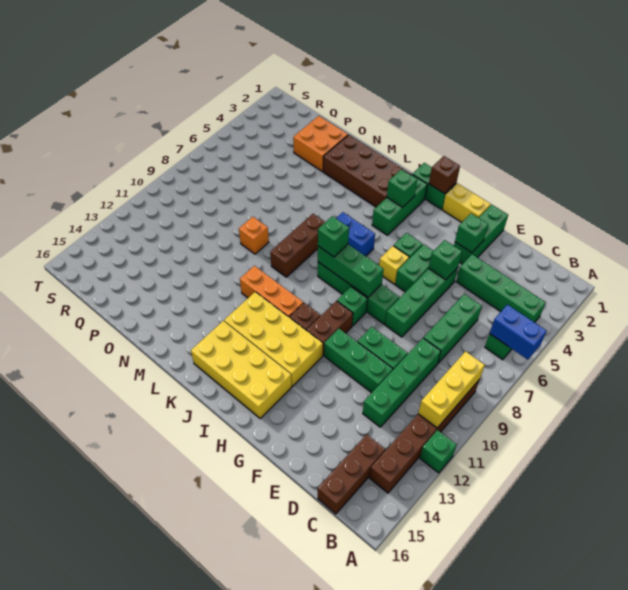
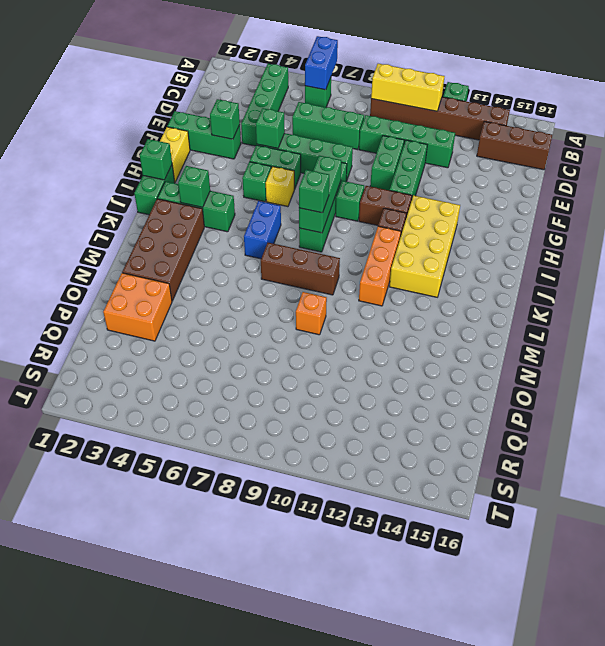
yellow 2x4 brick [191,321,292,418] -> none
brown 1x1 brick [429,156,460,194] -> green 1x1 brick [140,139,172,180]

